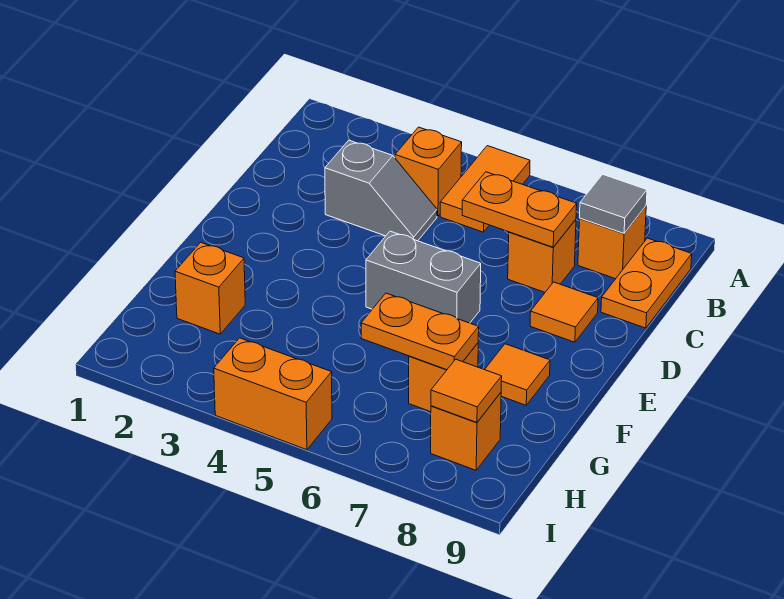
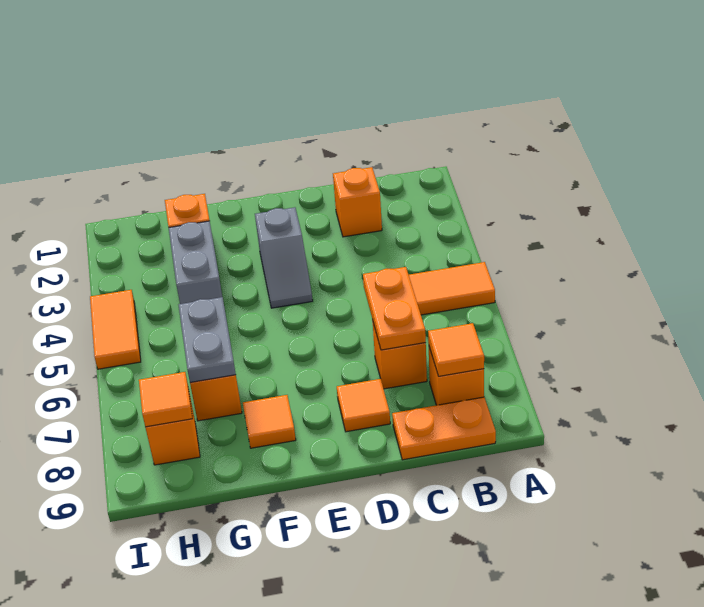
orange 1x1 brick [395,127,462,216] -> orange 1x1 brick moved to [333,167,382,237]
grey 1x1 tile [579,174,647,233] -> orange 1x1 tile [428,323,484,376]
grey 1x2 slope [325,140,437,241] -> grey 1x2 slope moved to [255,207,313,308]
grey 1x2 brick [366,231,481,323] -> grey 1x2 brick moved to [169,221,222,304]
orange 1x2 plate [361,293,479,370] -> grey 1x2 plate [179,297,236,382]
orange 1x2 brick [214,338,332,450] -> orange 1x2 tile [90,290,141,369]

